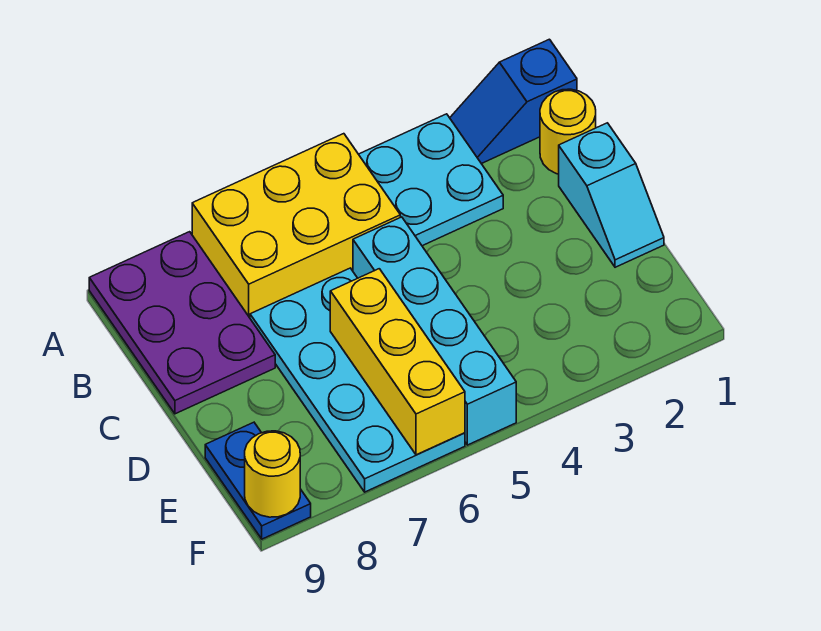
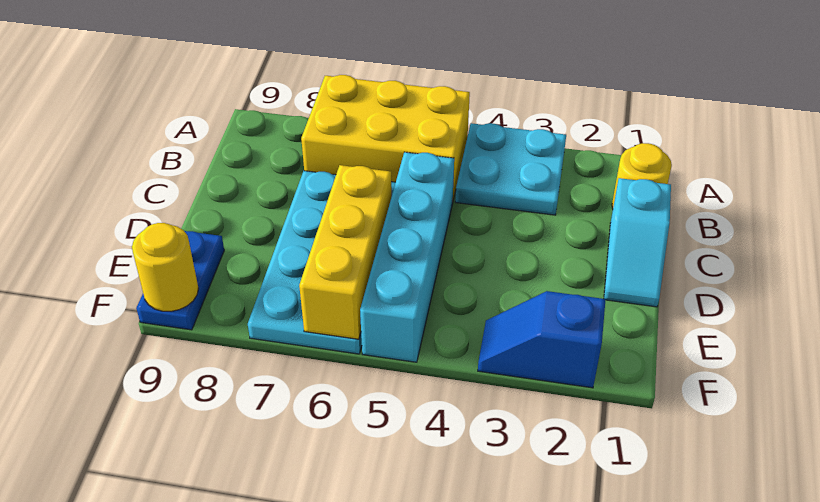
blue 1x2 slope [450,39,577,164] -> blue 1x2 slope moved to [478,291,606,388]
purple 2x3 plate [89,232,275,414] -> none

